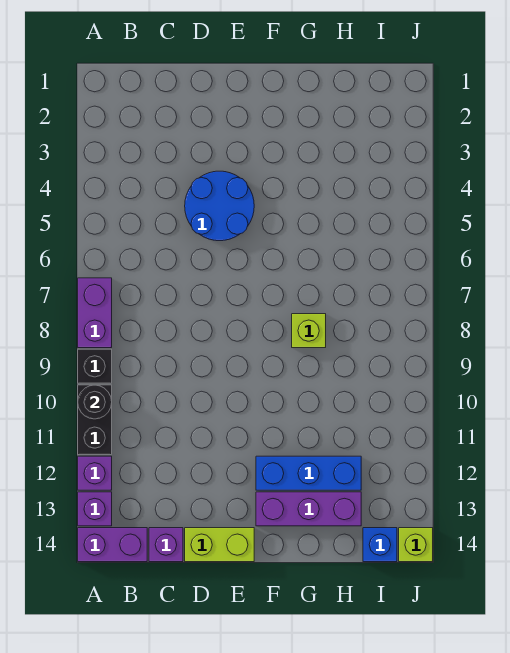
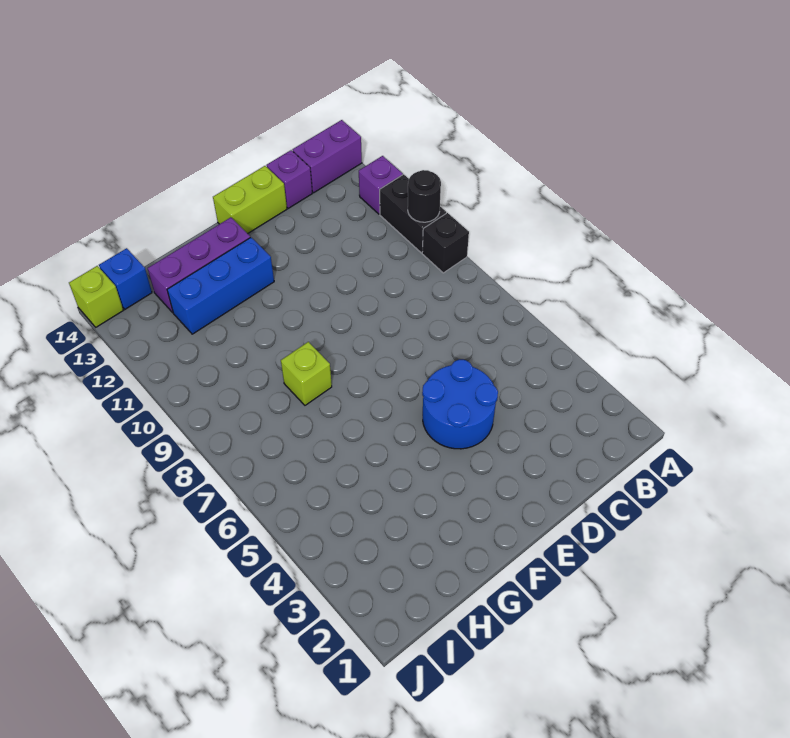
purple 1x2 brick [78,278,112,348] -> none
purple 1x1 brick [78,492,112,526] -> none

